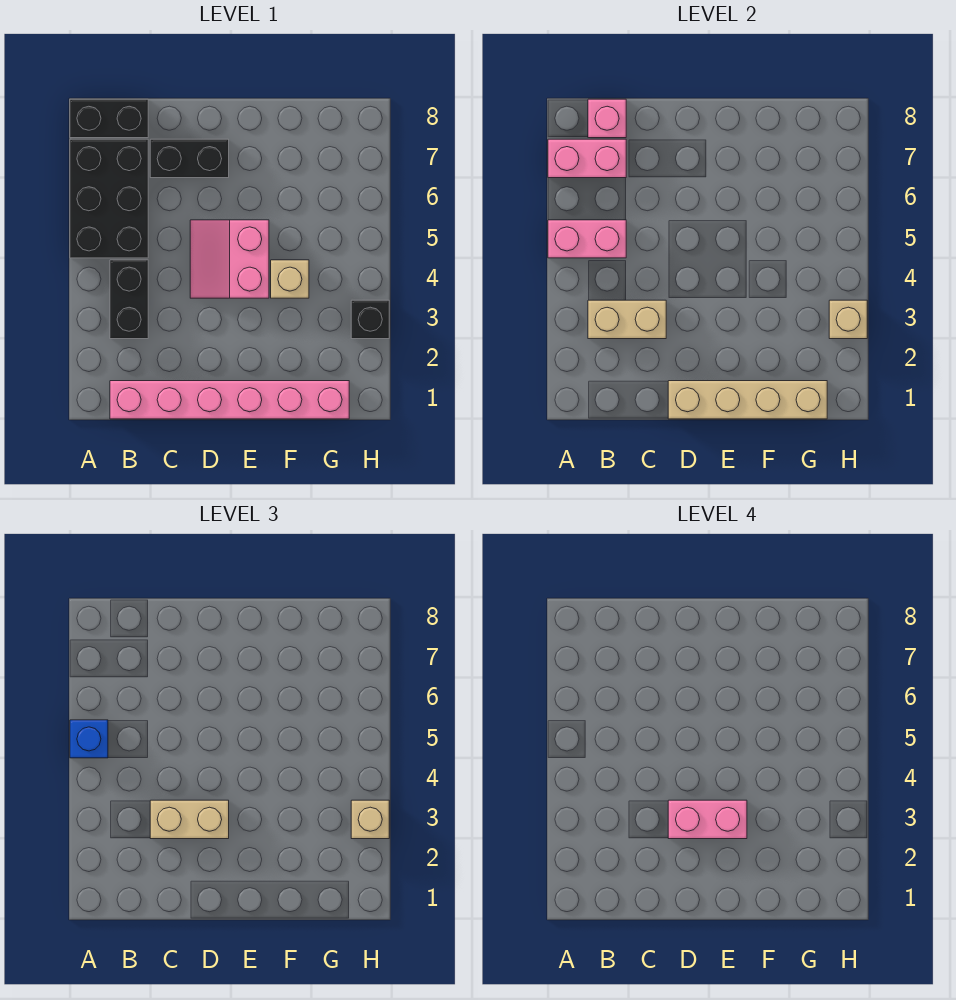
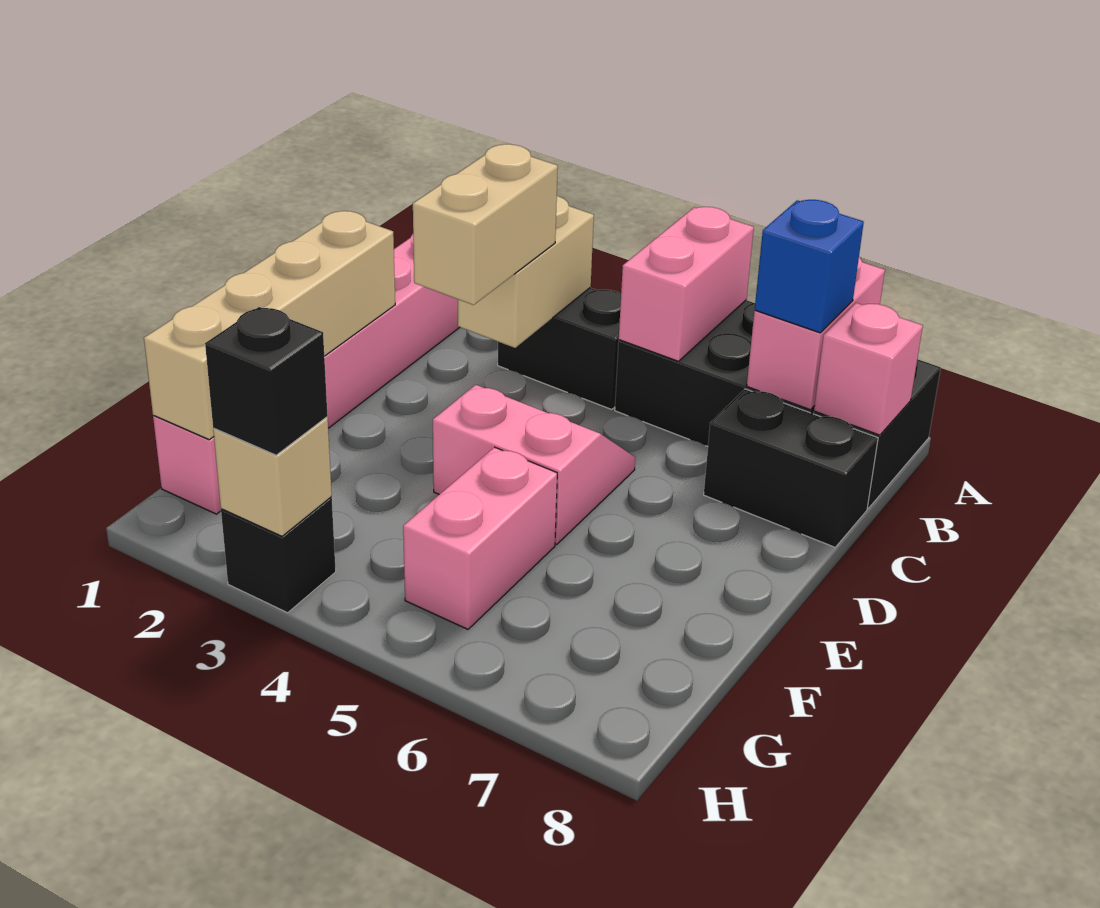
blue 1x1 brick [70,720,108,758] -> blue 1x1 brick moved to [755,200,864,333]
black 1x2 brick [150,139,229,178] -> black 1x2 brick turned to [704,389,878,547]
pink 1x2 brick [668,800,747,839] -> pink 1x2 brick moved to [403,447,557,629]
tan 1x1 brick [271,260,309,298] -> none
tan 1x1 brick [351,800,389,839] -> black 1x1 brick [205,307,328,455]

